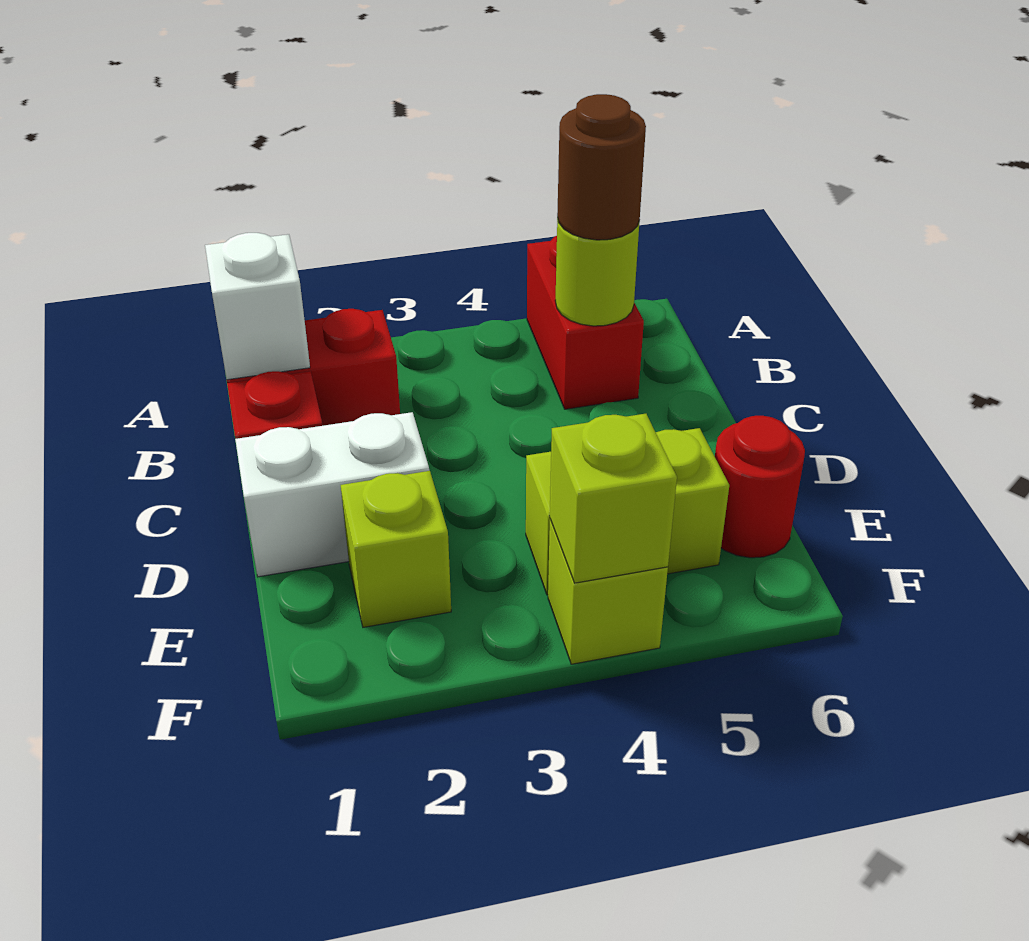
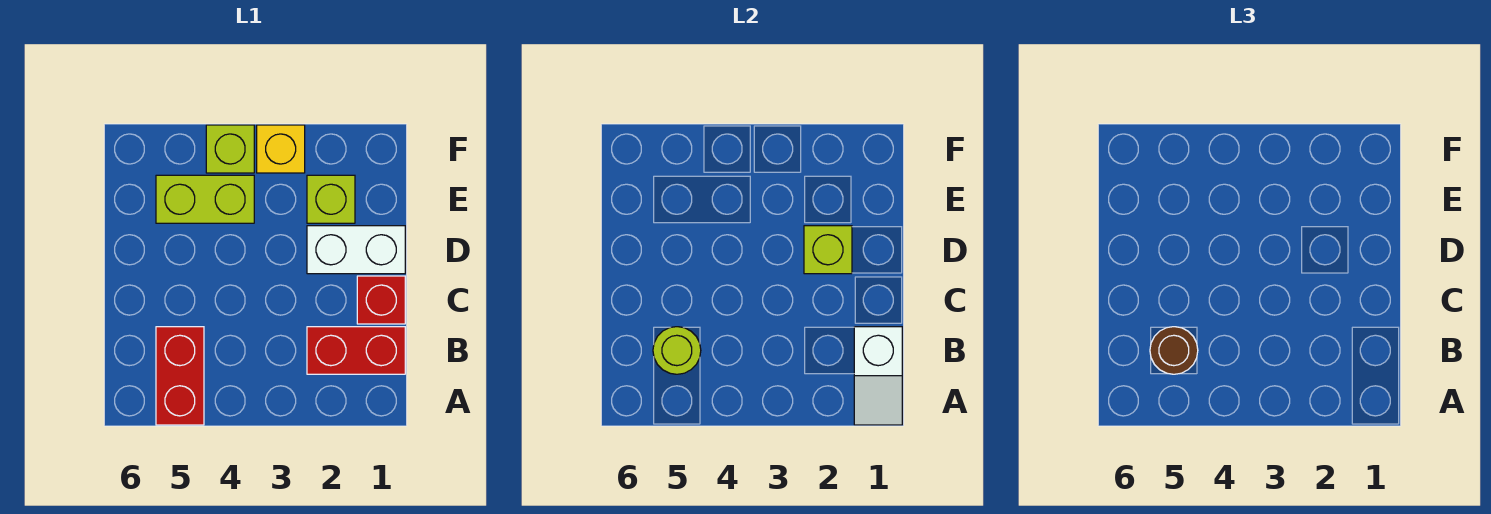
red 1x1 round brick [715,416,805,558] -> none
none -> yellow 1x1 brick [257,125,305,173]
lime 1x1 brick [550,414,677,583] -> lime 1x1 brick moved to [804,226,852,274]

